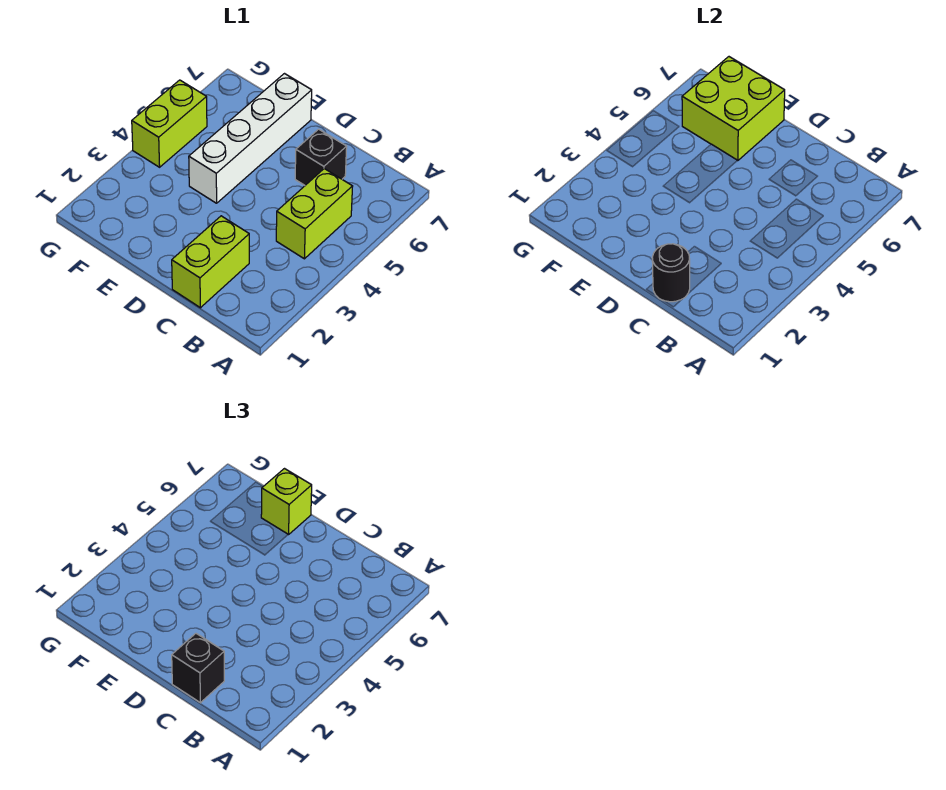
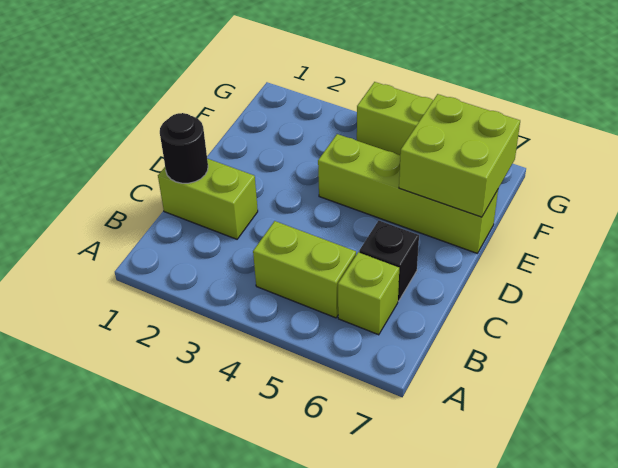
black 1x1 brick [172,634,224,703] -> none
white 1x4 brick [189,74,312,203] -> lime 1x4 brick [318,134,498,253]
lime 1x1 brick [261,469,312,535] -> lime 1x1 brick moved to [338,252,399,335]

